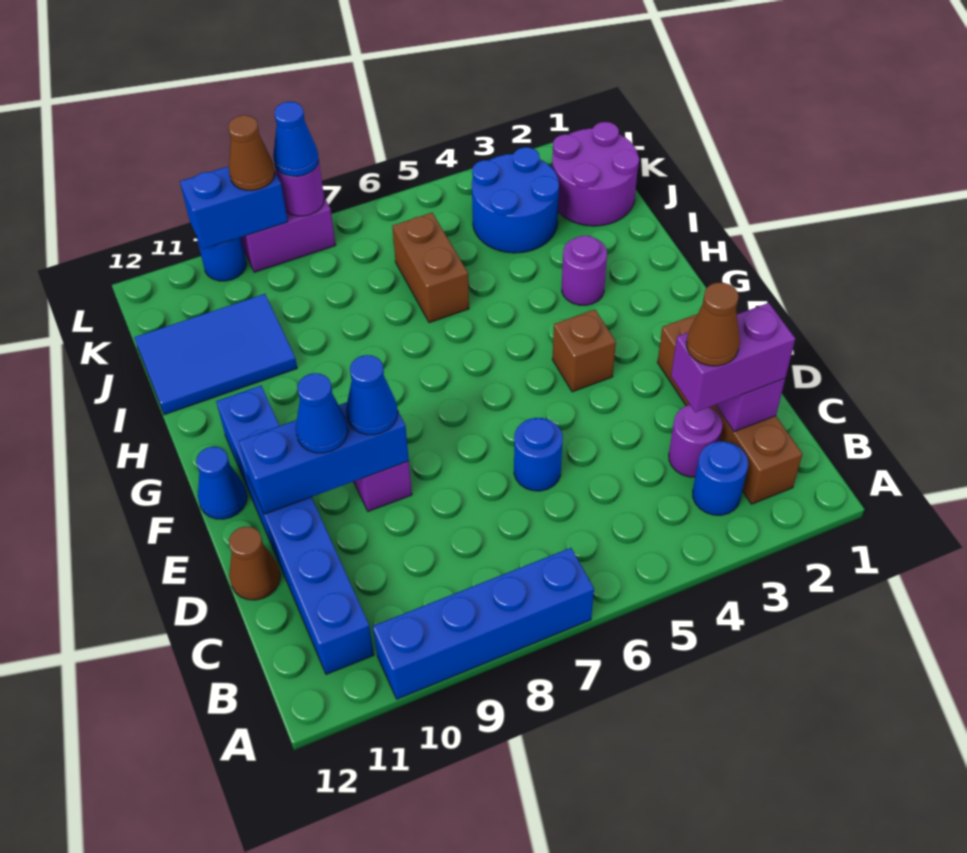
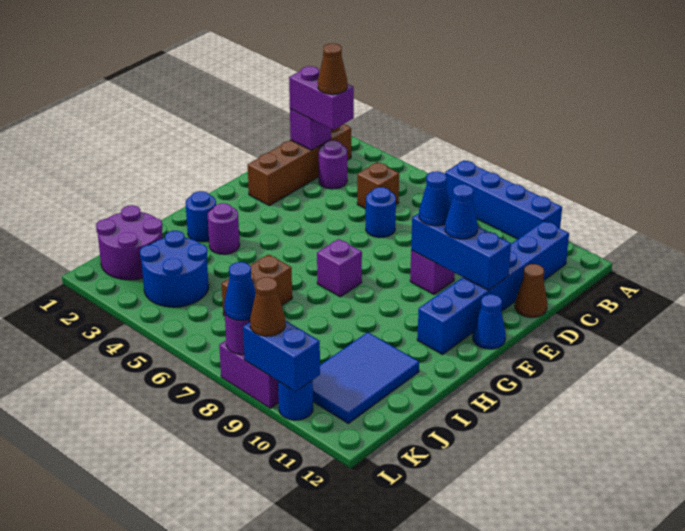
blue 1x1 round brick [693,441,748,515] -> blue 1x1 round brick moved to [186,191,216,242]
brown 1x1 brick [552,310,616,392] -> brown 1x1 brick moved to [357,162,399,209]
none -> purple 1x1 brick [317,239,362,297]
blue 2x3 tile [134,294,297,415] -> blue 2x3 tile turned to [313,332,419,423]

